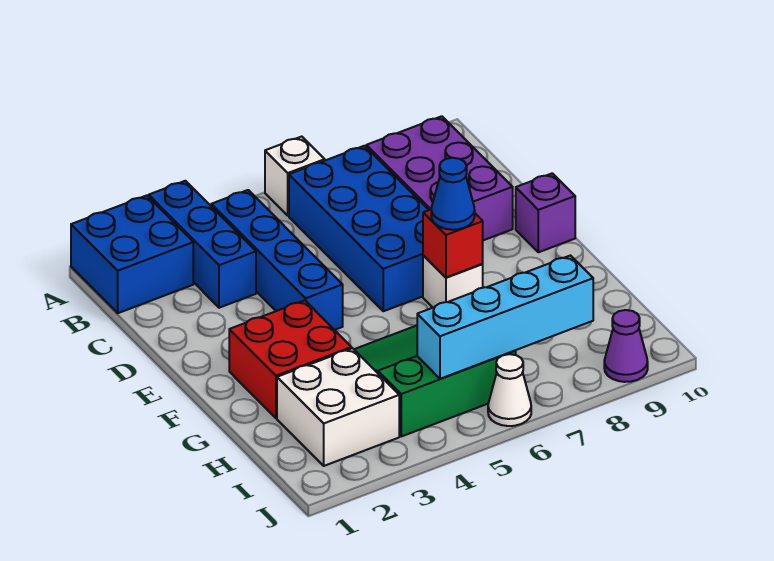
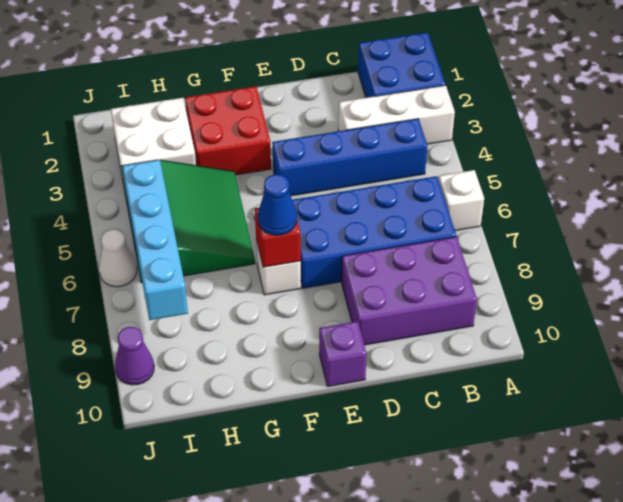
blue 1x3 brick [149,181,256,308] -> white 1x3 brick [338,85,455,144]

